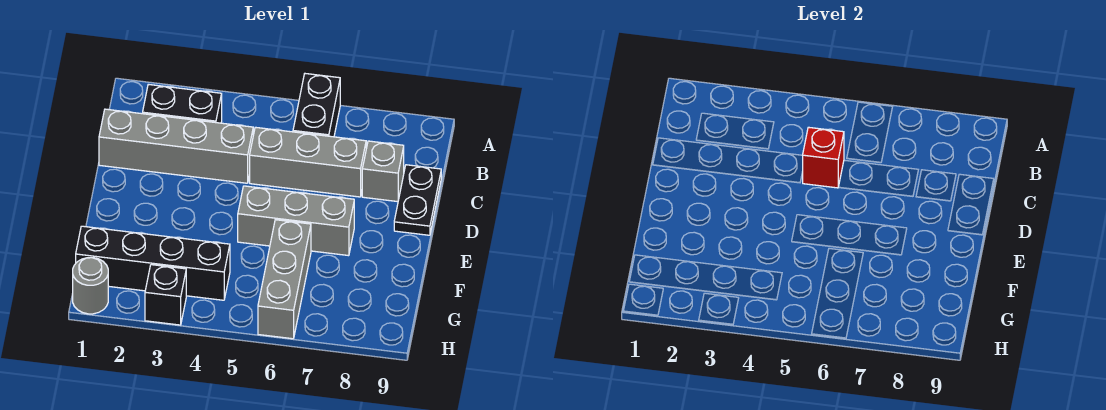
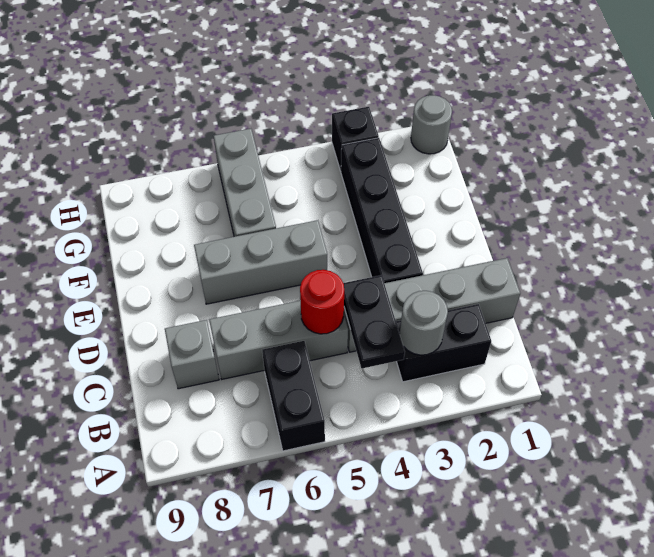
none -> grey 1x1 round brick [399,291,448,355]
red 1x1 brick [803,127,844,188] -> red 1x1 round brick [300,270,344,334]
black 1x2 plate [394,165,441,235] -> black 1x2 plate moved to [343,275,405,368]
black 1x4 brick [76,226,230,300] -> black 1x4 brick turned to [341,138,423,283]

